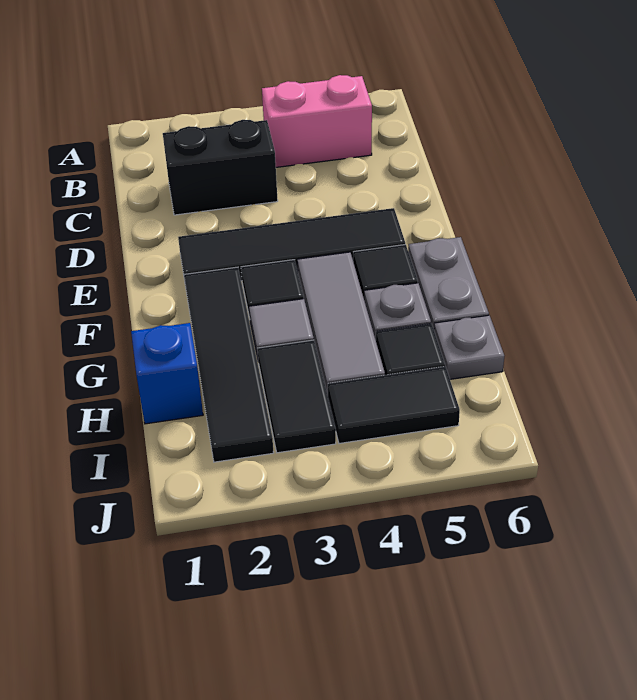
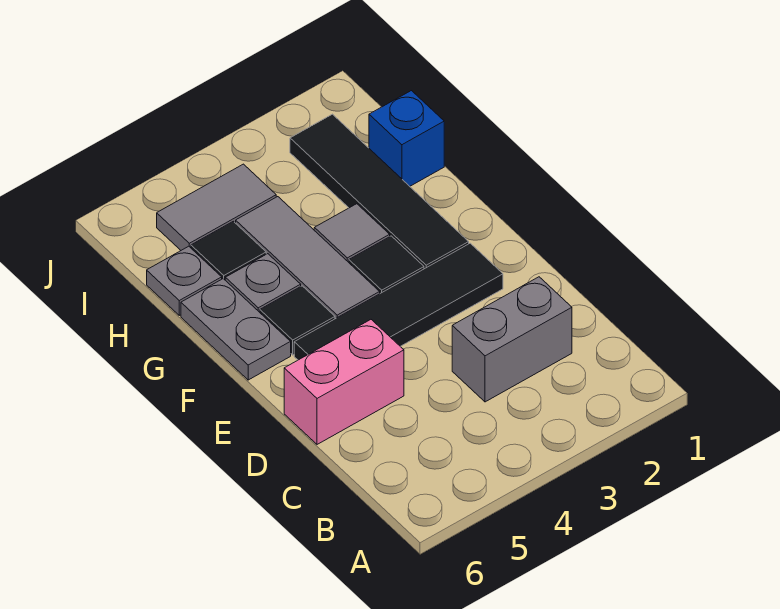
pink 1x2 brick [262,75,372,167] -> pink 1x2 brick moved to [284,320,404,444]
black 1x2 brick [163,120,278,215] -> grey 1x2 brick [452,277,572,402]
black 1x2 tile [257,340,336,453] -> none
black 1x2 tile [328,367,460,443] -> grey 1x2 tile [157,164,276,250]

